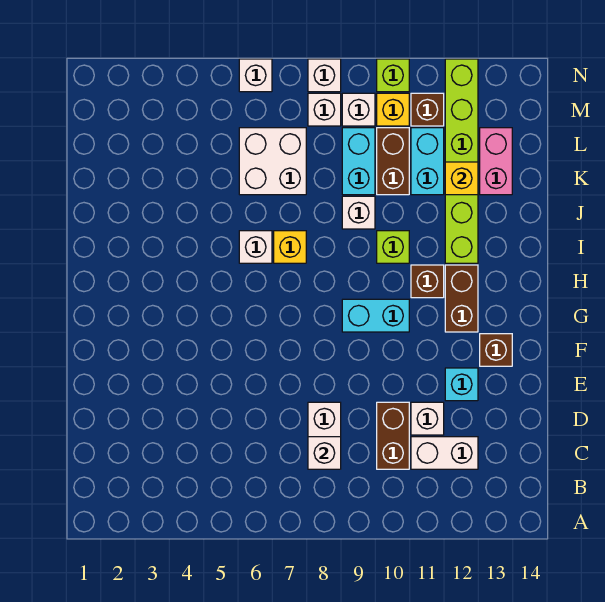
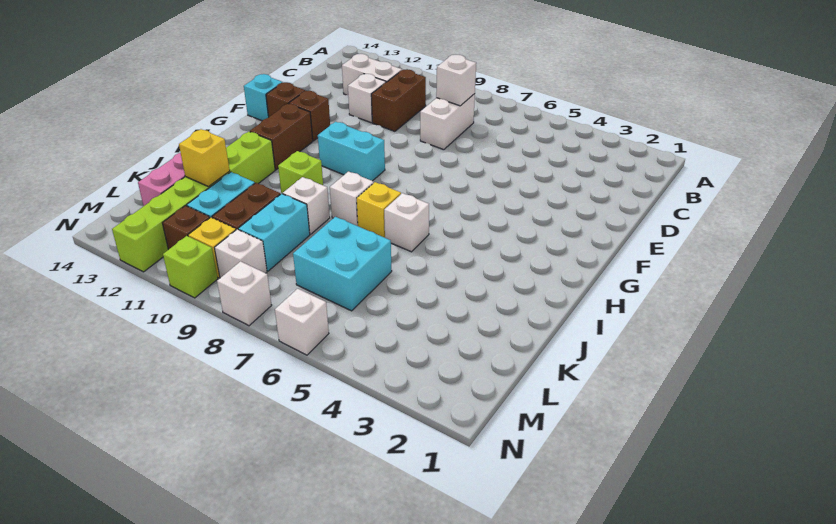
cyan 1x1 brick [445,368,478,401] -> cyan 1x1 brick moved to [244,74,283,121]
brown 1x1 brick [411,265,444,298] -> brown 1x1 brick moved to [289,91,330,141]
white 2x2 brick [239,128,306,195] -> cyan 2x2 brick [293,217,392,311]
white 1x1 brick [308,93,341,126] -> white 1x1 brick moved to [330,172,374,226]

